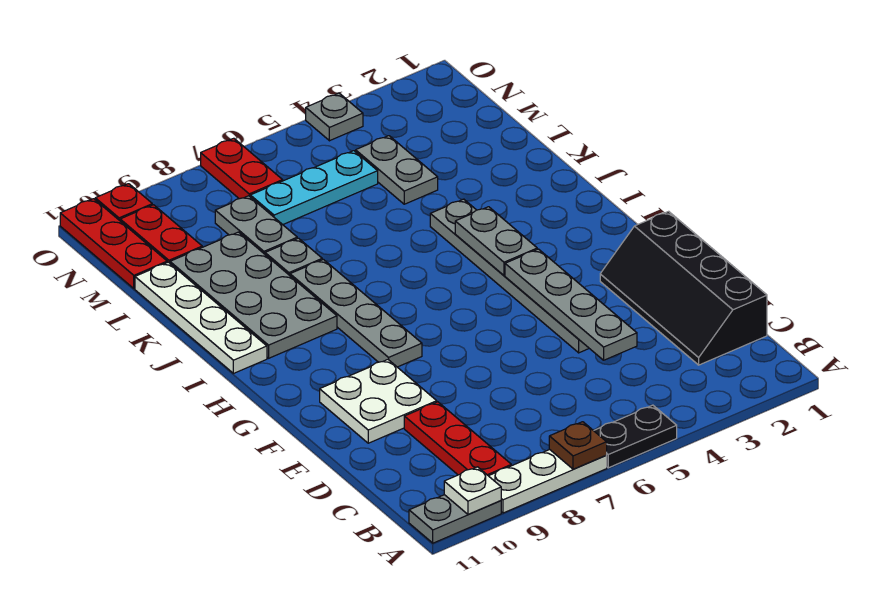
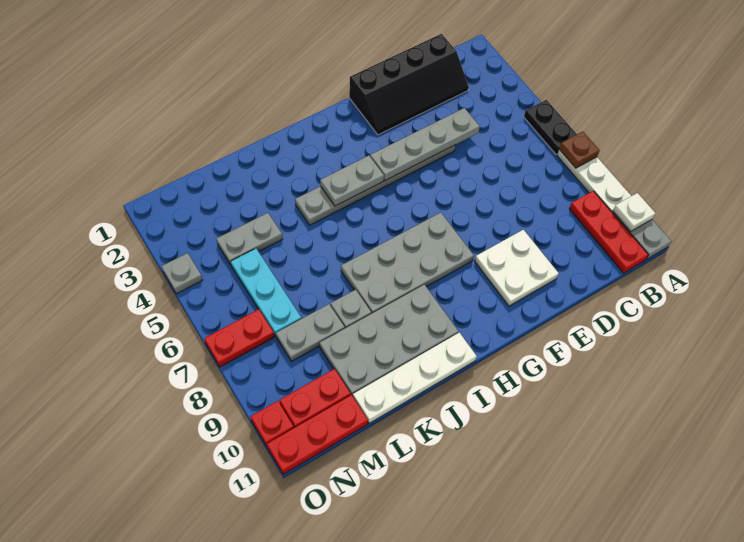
red 1x3 plate [404,402,511,476] -> red 1x3 plate turned to [569,191,648,273]
grey 1x4 plate [290,259,422,367] -> grey 2x4 plate [341,213,474,314]

